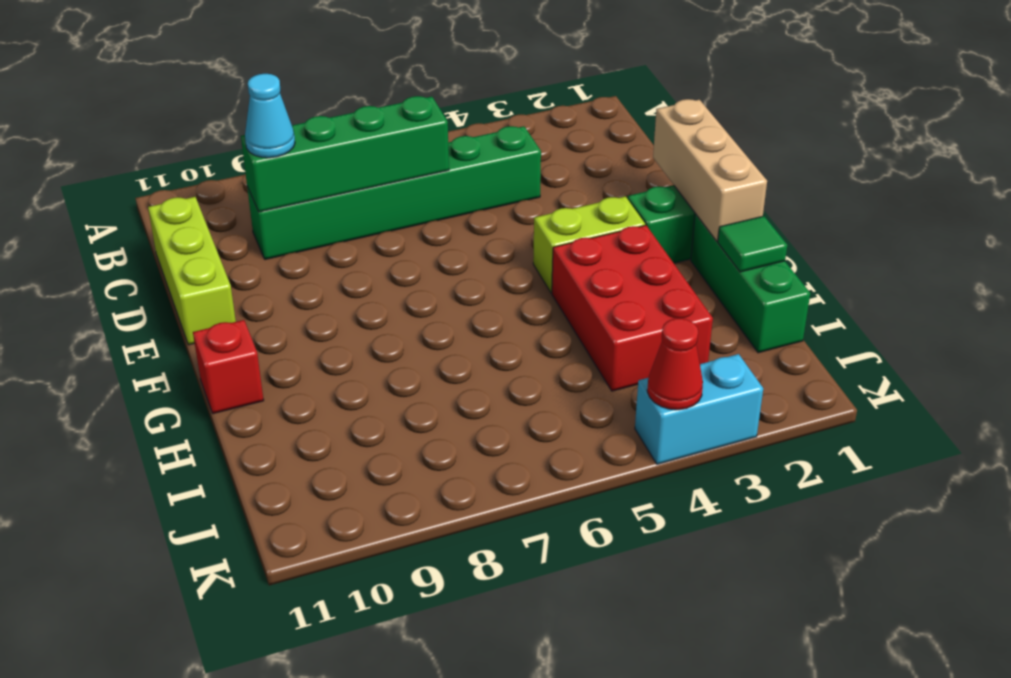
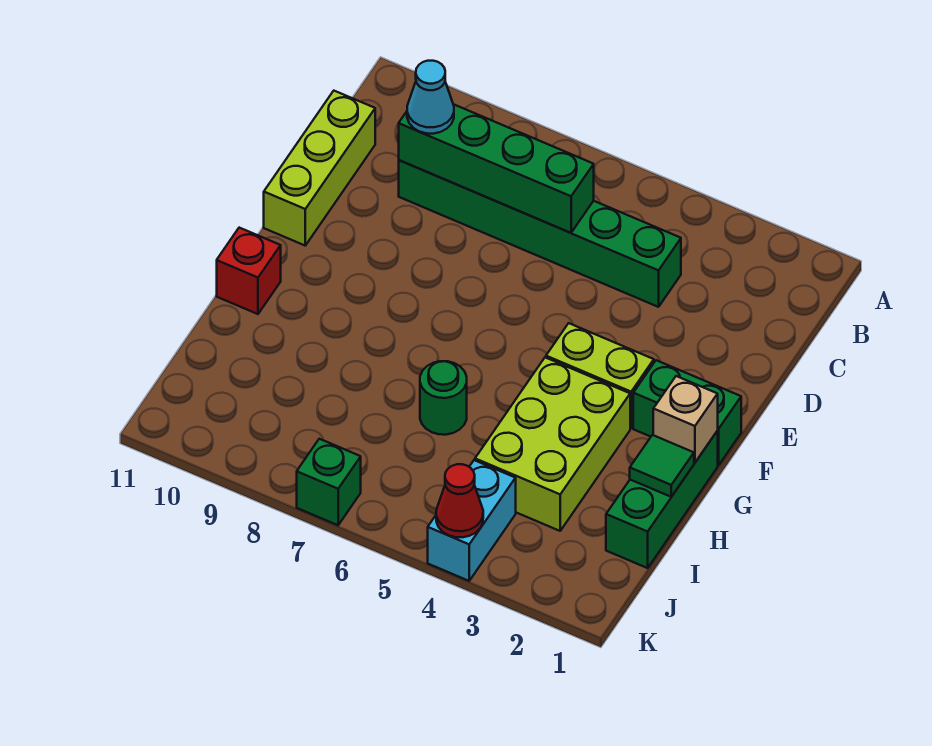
tan 1x3 brick [653,99,767,241] -> tan 1x1 brick [653,376,718,463]
red 2x3 brick [552,225,713,391] -> lime 2x3 brick [475,358,630,531]
none -> green 1x1 round brick [420,361,467,435]
cyan 1x2 brick [635,354,763,464] -> cyan 1x2 brick turned to [428,460,516,581]
none -> green 1x1 brick [297,439,361,525]

